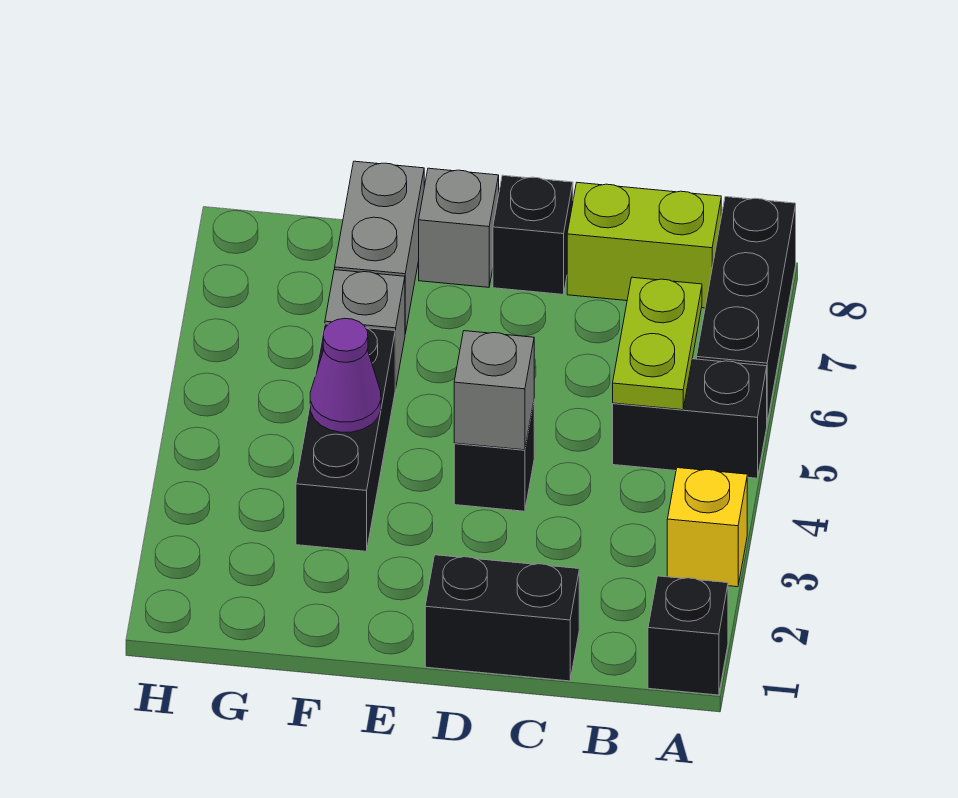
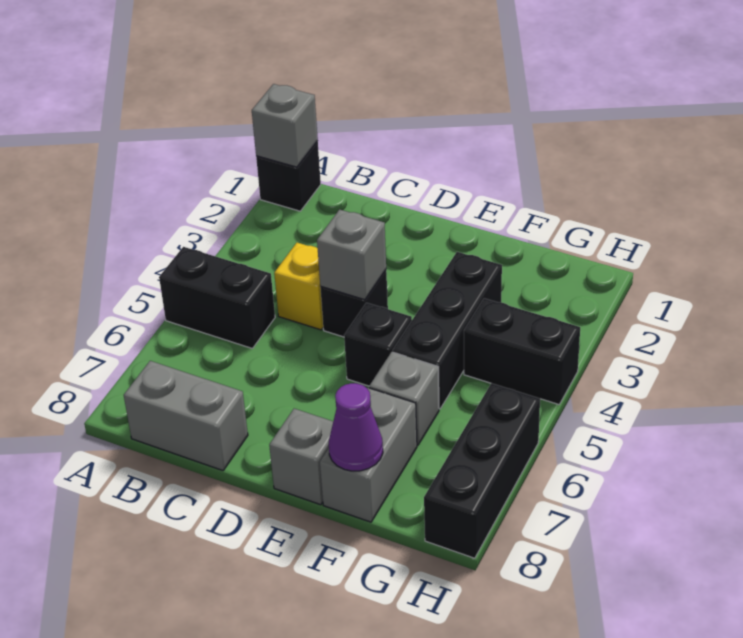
none -> grey 1x1 brick [252,84,318,167]
yellow 1x1 brick [667,468,747,587] -> yellow 1x1 brick moved to [274,243,323,330]
black 1x3 brick [697,197,796,422] -> black 1x3 brick moved to [424,383,540,558]
lime 1x2 plate [613,277,702,410] -> none
lime 1x2 brick [567,183,721,308] -> grey 1x2 brick [124,361,248,470]
black 1x2 brick [425,555,579,681] -> black 1x2 brick moved to [464,298,580,405]
black 1x1 brick [493,175,573,294] -> black 1x1 brick moved to [344,303,412,386]
purple 1x1 cone [310,318,381,432] -> purple 1x1 cone moved to [329,383,383,471]

